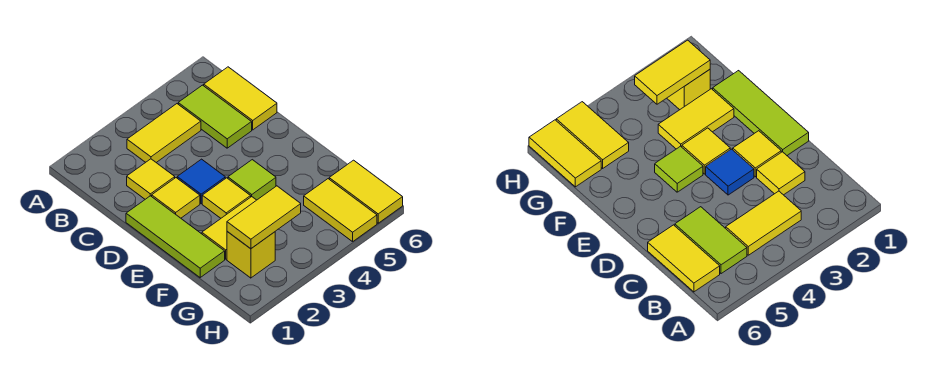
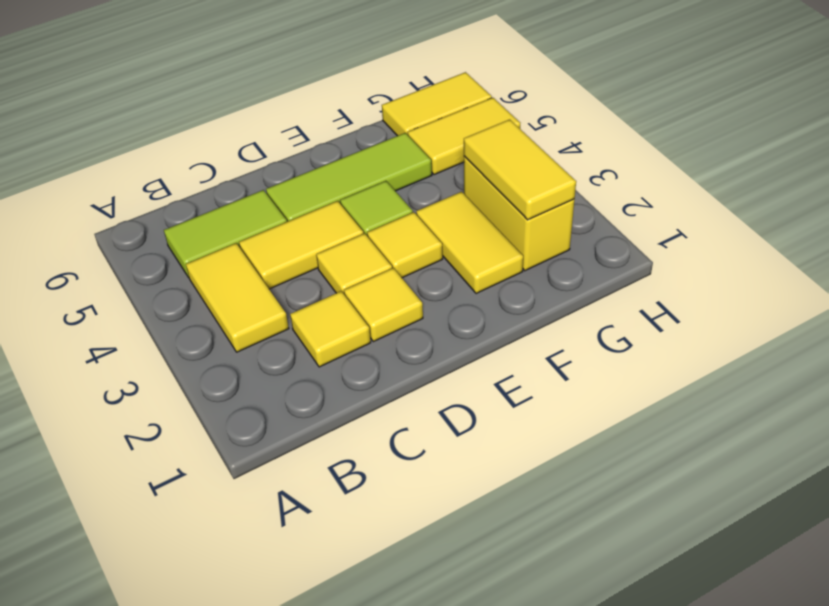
yellow 1x2 tile [204,67,277,130] -> yellow 1x2 tile moved to [239,201,364,289]
lime 1x3 tile [126,196,225,278] -> lime 1x3 tile moved to [266,133,432,222]
blue 1x1 tile [177,159,225,204] -> yellow 1x1 tile [316,233,392,294]
yellow 1x1 brick [227,232,275,278] -> yellow 1x2 brick [464,156,574,271]

